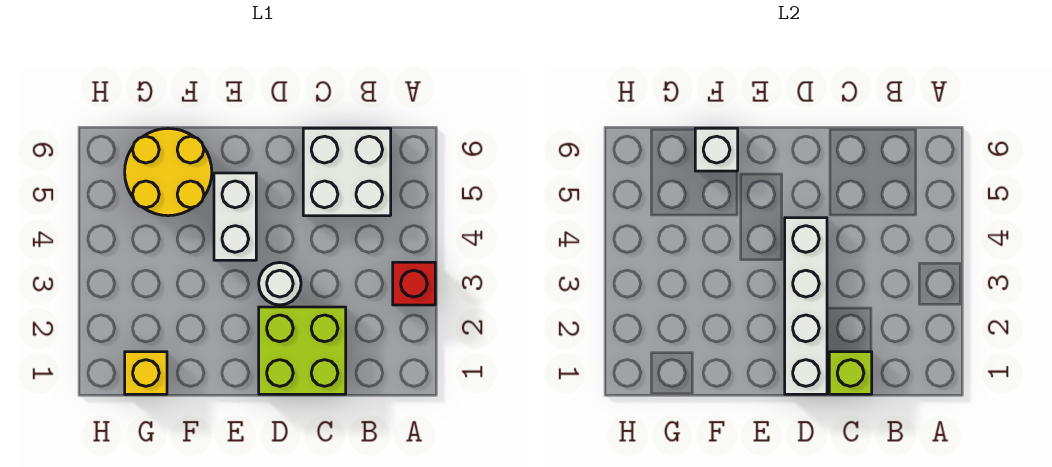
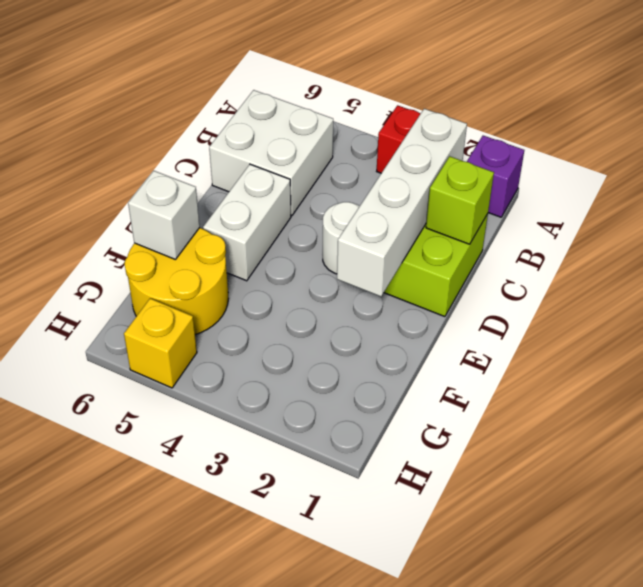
none -> purple 1x1 brick [467,136,524,217]
white 1x4 brick [785,218,827,394] -> white 1x4 brick turned to [337,109,467,297]
white 1x2 brick [214,173,256,260] -> white 1x2 brick turned to [203,164,291,281]
yellow 1x1 brick [125,352,167,394] -> yellow 1x1 brick moved to [124,298,197,388]

